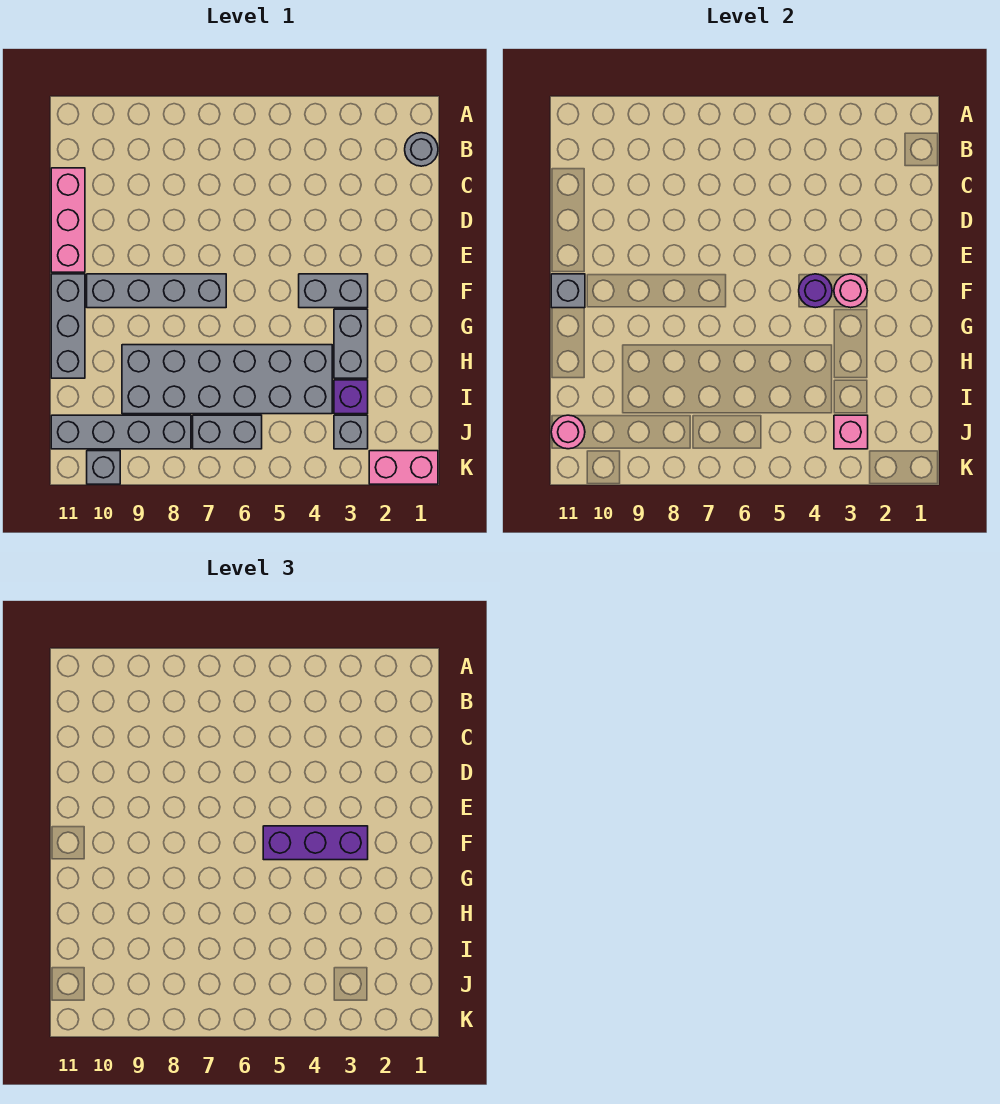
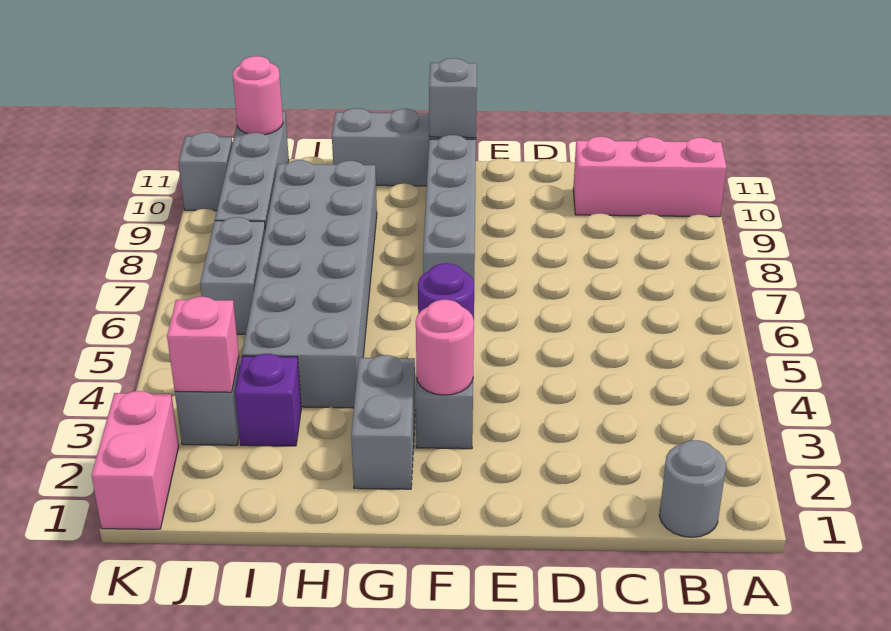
pink 1x3 brick [51,168,85,272] -> pink 1x3 brick moved to [573,137,726,217]
purple 1x3 brick [263,826,368,860] -> none
grey 1x2 brick [334,309,368,378] -> grey 1x2 brick turned to [351,355,416,489]

